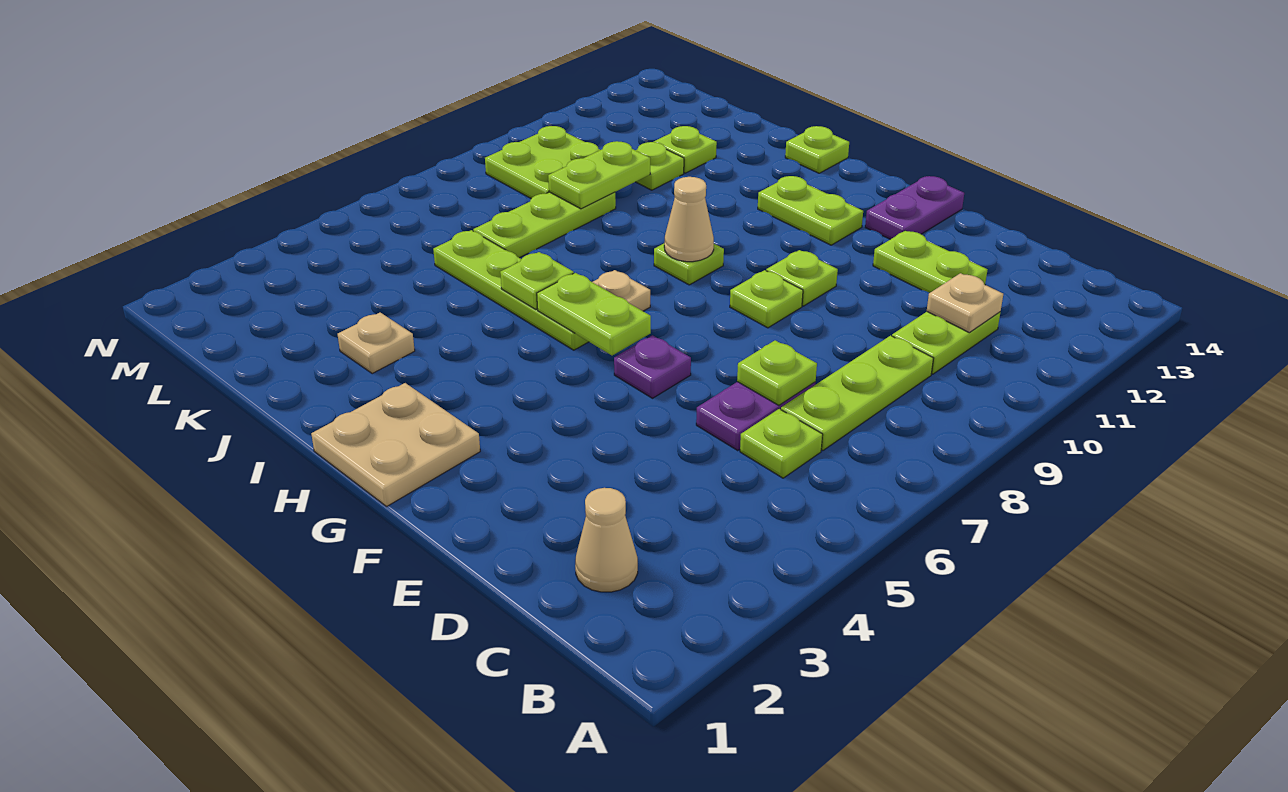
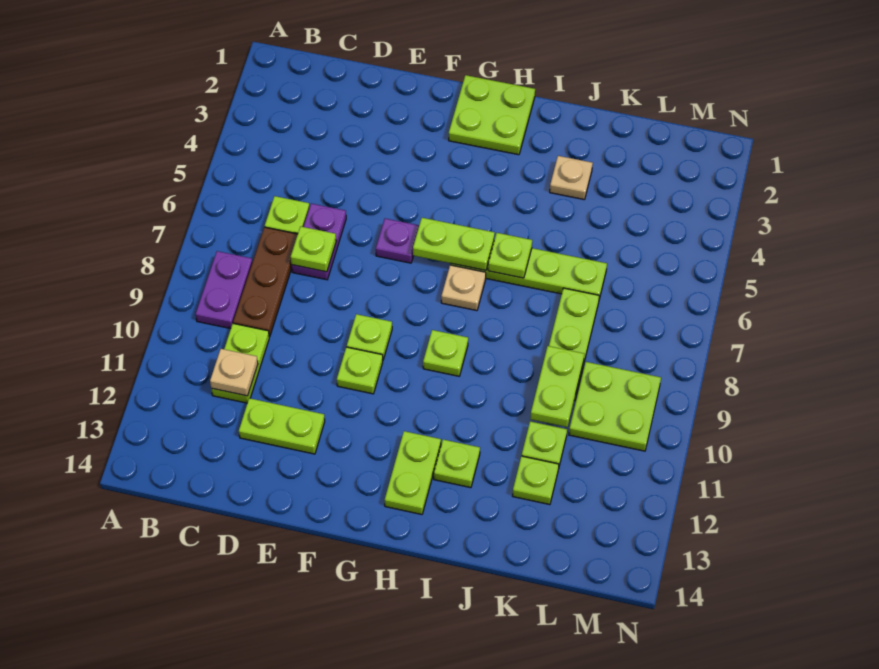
tan 1x1 cone [575,488,638,592] -> none
lime 1x3 plate [781,336,934,451] -> brown 1x3 plate [233,227,298,337]
purple 1x2 plate [865,176,964,239] -> purple 1x2 plate moved to [196,251,252,329]
tan 2x2 plate [311,383,480,506] -> lime 2x2 plate [449,75,535,155]
lime 1x2 plate [758,176,863,245] -> lime 1x2 plate turned to [385,431,441,514]
tan 1x1 cone [664,177,714,262] -> none
lime 1x1 plate [785,126,849,173] -> lime 1x1 plate moved to [434,440,480,488]

